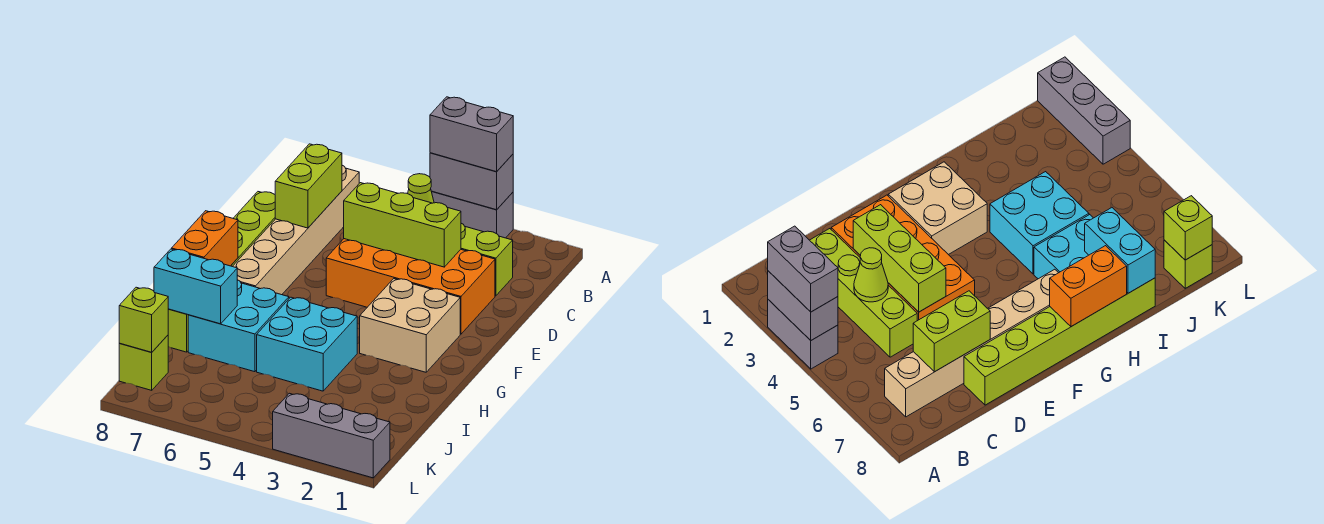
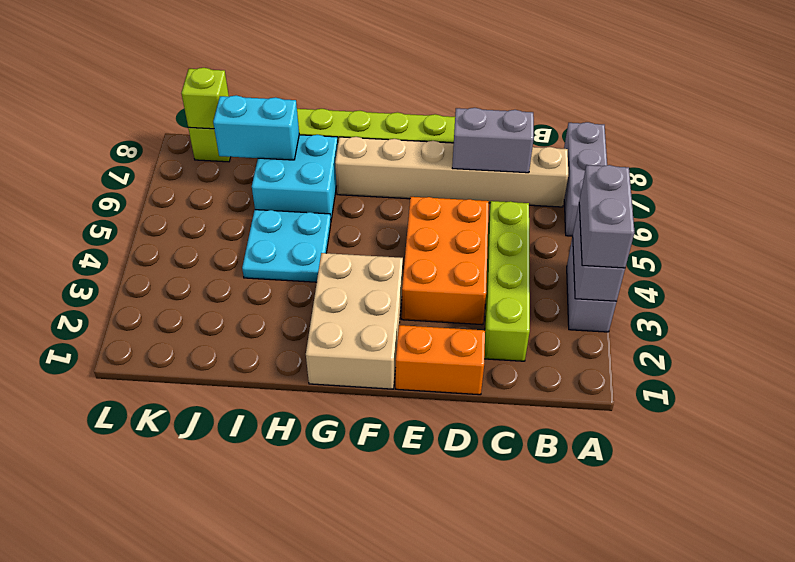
lime 1x1 cone [408,174,434,203] -> none
lime 1x2 brick [275,144,342,228] -> grey 1x2 brick [452,108,534,173]
orange 2x4 brick [326,239,495,334] -> orange 2x3 brick [402,197,489,325]
lime 1x3 brick [344,183,461,267] -> none
tan 2x2 brick [360,279,460,372] -> tan 2x3 brick [306,253,403,389]
orange 1x2 brick [172,211,238,266] -> orange 1x2 brick moved to [396,325,485,395]
cyan 2x2 brick [257,297,357,391] -> cyan 2x2 plate [242,210,331,282]
cyan 1x2 brick [154,249,237,324] -> cyan 1x2 brick turned to [213,95,299,160]
grey 1x3 brick [273,393,390,478] -> grey 1x3 brick moved to [564,122,607,236]

